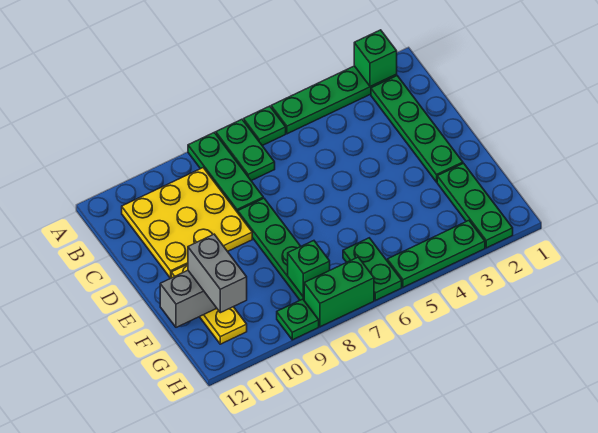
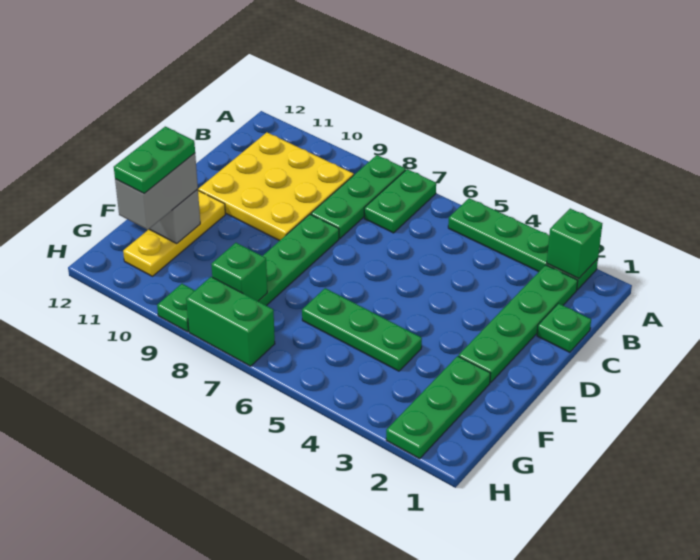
green 1x1 plate [244,106,286,146] -> green 1x1 plate moved to [537,303,591,352]
green 1x2 plate [343,238,402,300] -> green 1x2 plate moved to [114,127,195,193]
green 1x3 plate [387,221,485,287] -> green 1x3 plate moved to [302,288,422,371]

